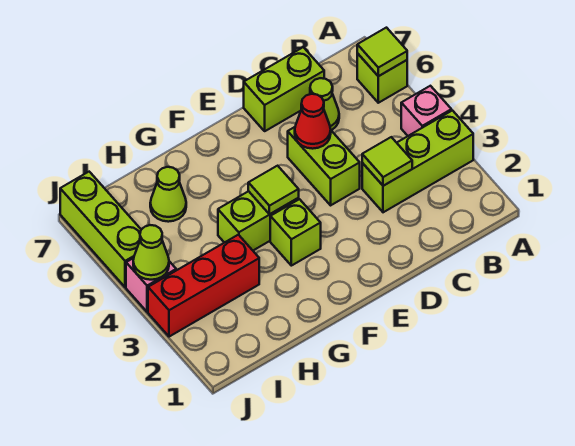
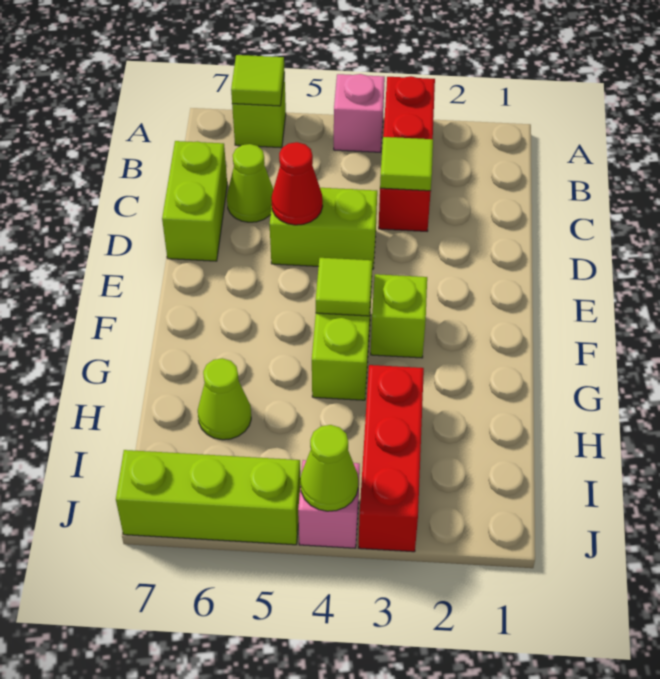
lime 1x3 brick [362,110,473,212] -> red 1x3 brick [379,76,435,231]

